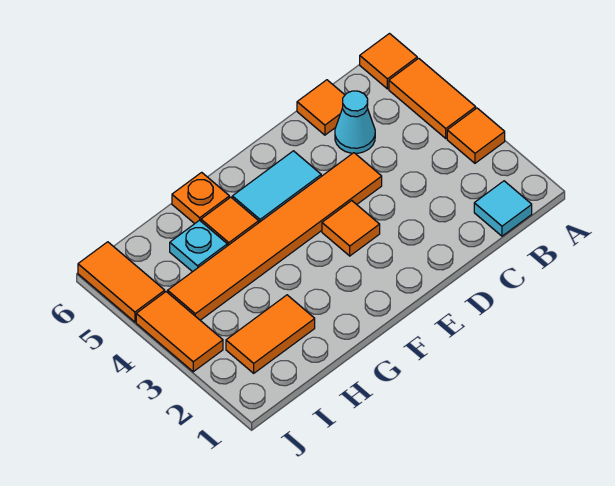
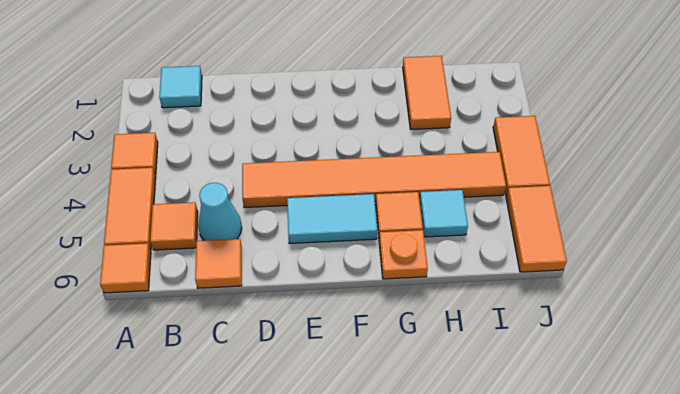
orange 1x1 tile [322,201,380,256] -> orange 1x1 tile moved to [150,202,198,250]
orange 1x2 tile [226,295,315,373] -> orange 1x2 tile turned to [403,56,451,129]
cyan 1x1 plate [170,220,227,272] -> cyan 1x1 tile [419,190,468,237]

